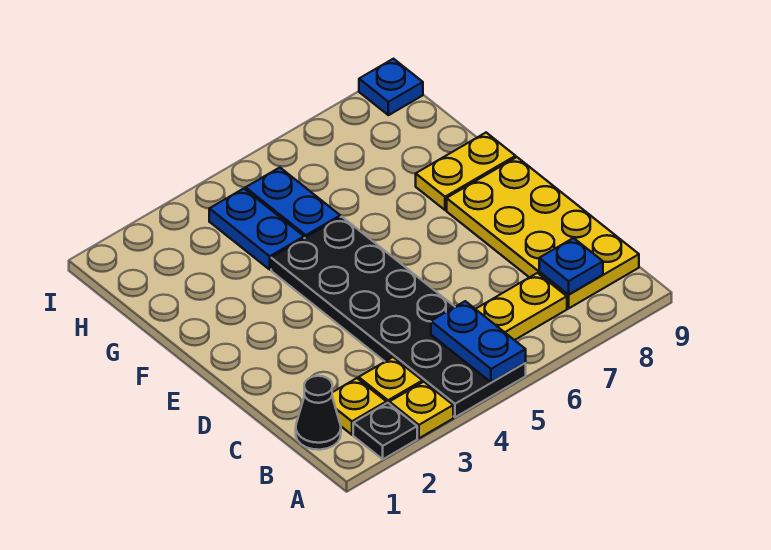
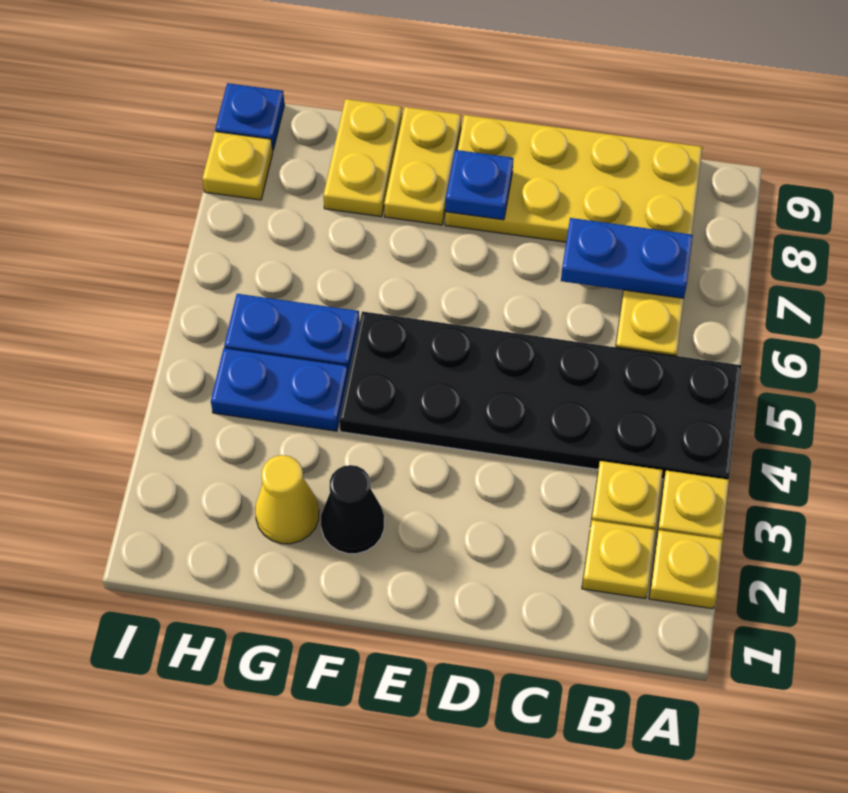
black 1x1 plate [353,403,417,459] -> yellow 1x1 plate [649,530,723,609]
blue 1x2 plate [431,301,526,382] -> blue 1x2 plate moved to [561,218,693,298]
black 1x1 cone [296,376,341,450] -> black 1x1 cone moved to [321,465,384,554]
blue 1x1 plate [539,238,603,294] -> blue 1x1 plate moved to [446,150,513,220]
none -> yellow 1x1 cone [255,455,319,544]
none -> yellow 1x2 plate [323,99,402,217]
none -> yellow 1x1 plate [202,132,273,200]

